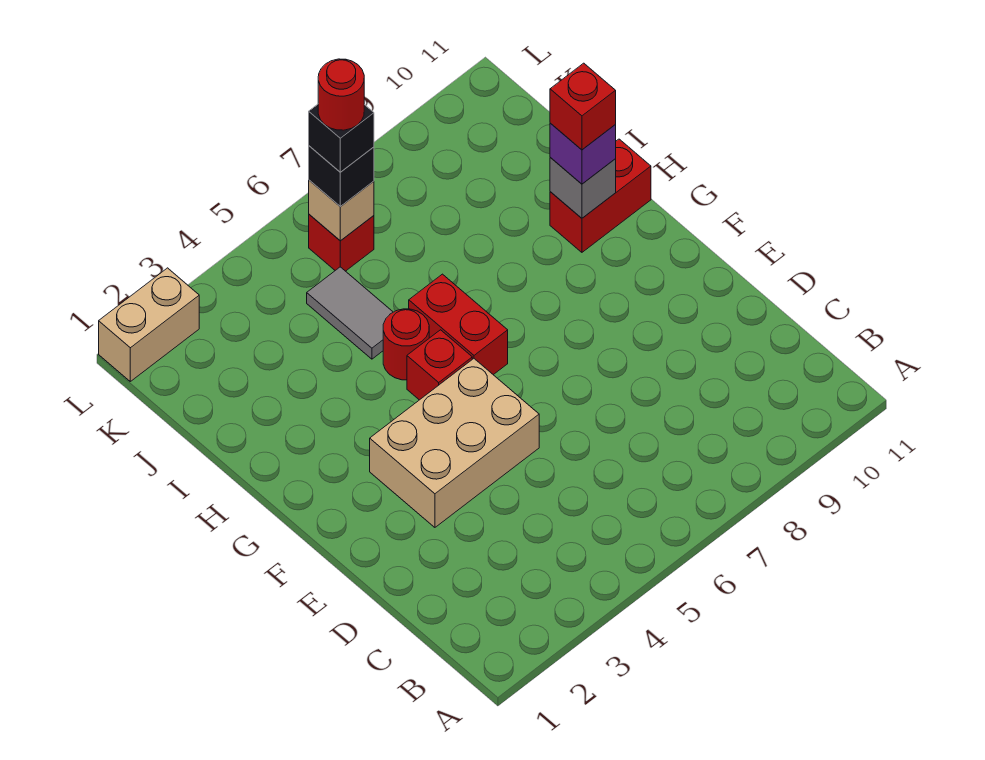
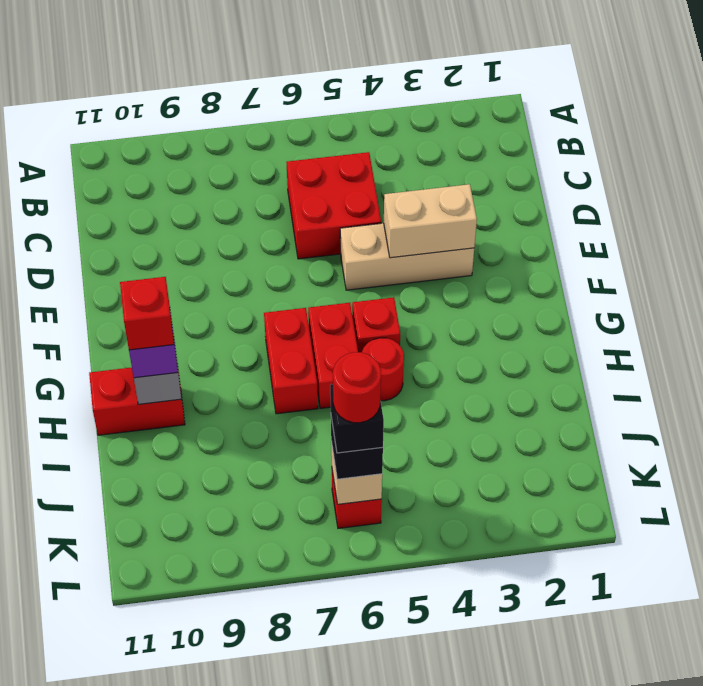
none -> red 2x2 brick [287,152,381,259]
tan 2x3 brick [370,359,539,527] -> tan 1x3 brick [340,223,474,290]
none -> red 1x2 brick [264,308,318,414]
grey 1x2 tile [307,267,393,359] -> none
tan 1x2 brick [99,268,199,381] -> tan 1x2 brick moved to [384,184,477,258]

